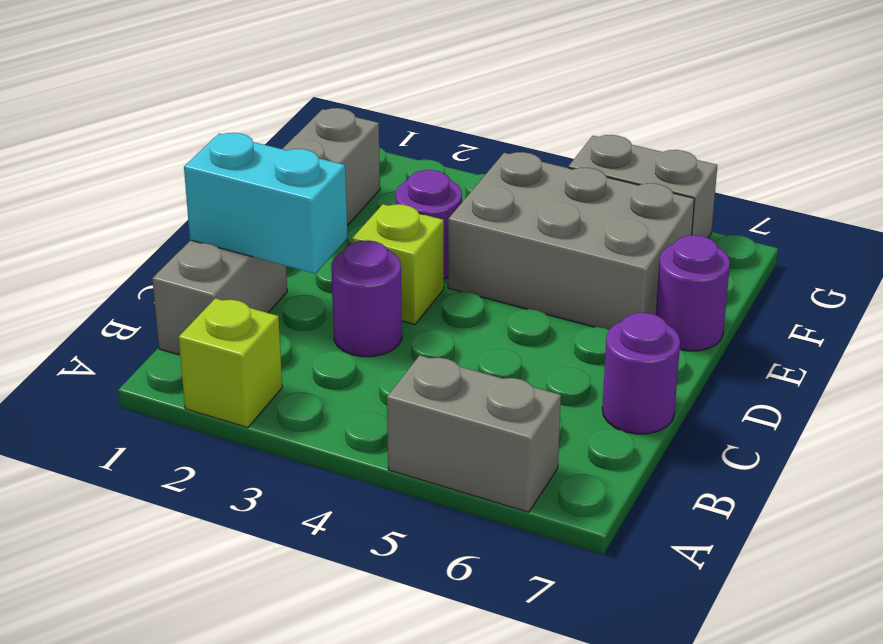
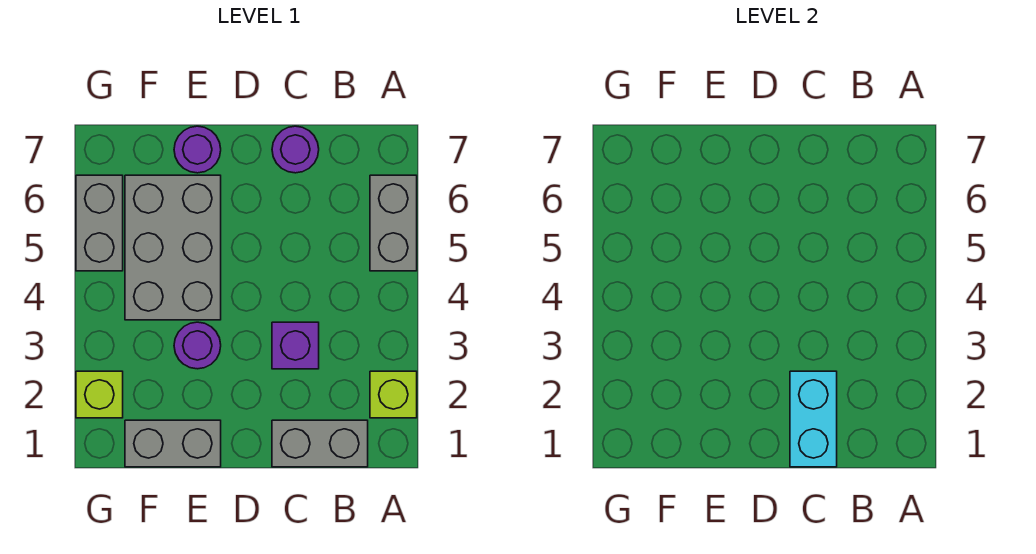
purple 1x1 round brick [331,240,402,357] -> purple 1x1 brick [272,322,319,369]
lime 1x1 brick [352,204,444,325] -> lime 1x1 brick moved to [76,371,123,418]

